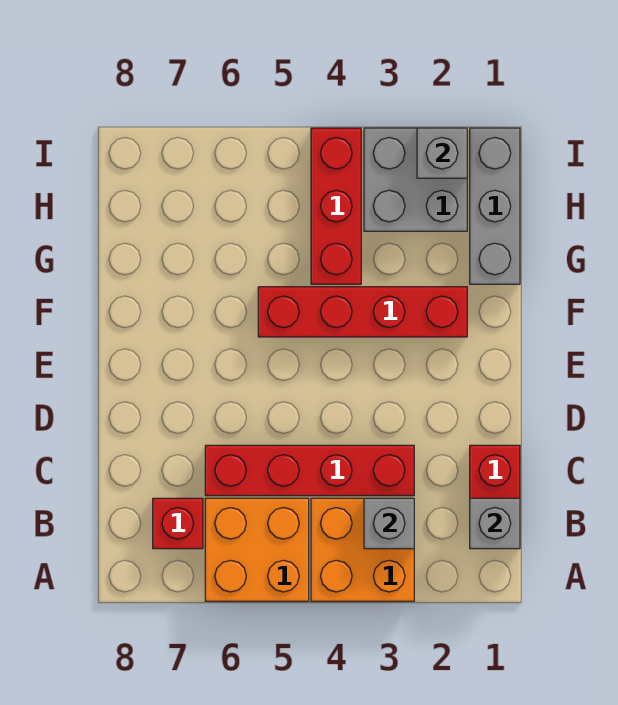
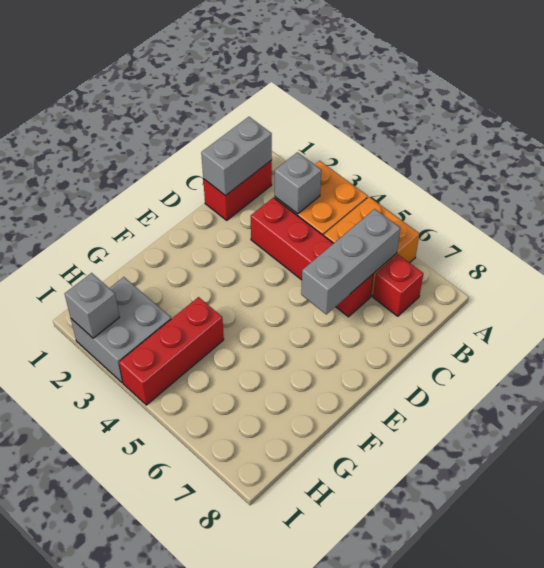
grey 1x1 brick [470,498,520,549] -> grey 1x2 brick [201,117,272,196]
red 1x4 brick [258,287,467,337] -> none
grey 1x3 brick [470,128,520,284] -> grey 1x3 brick moved to [301,209,400,314]

